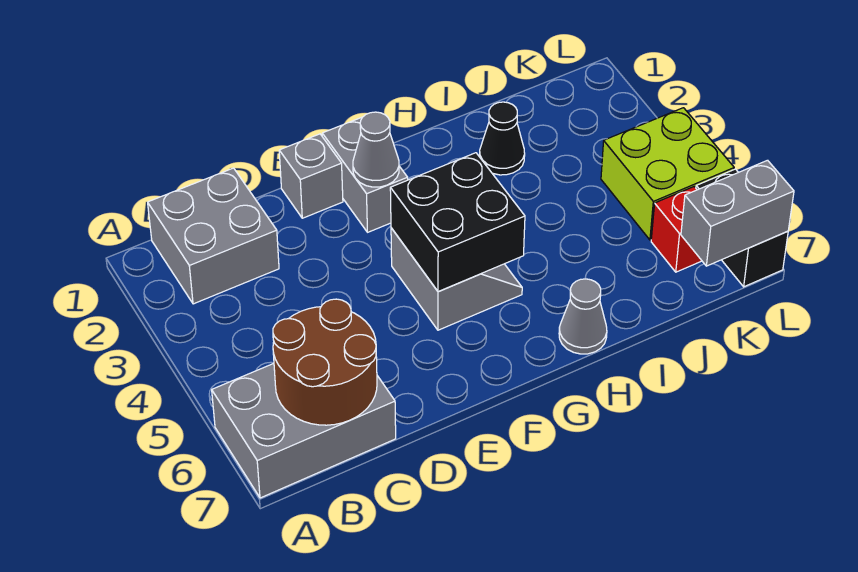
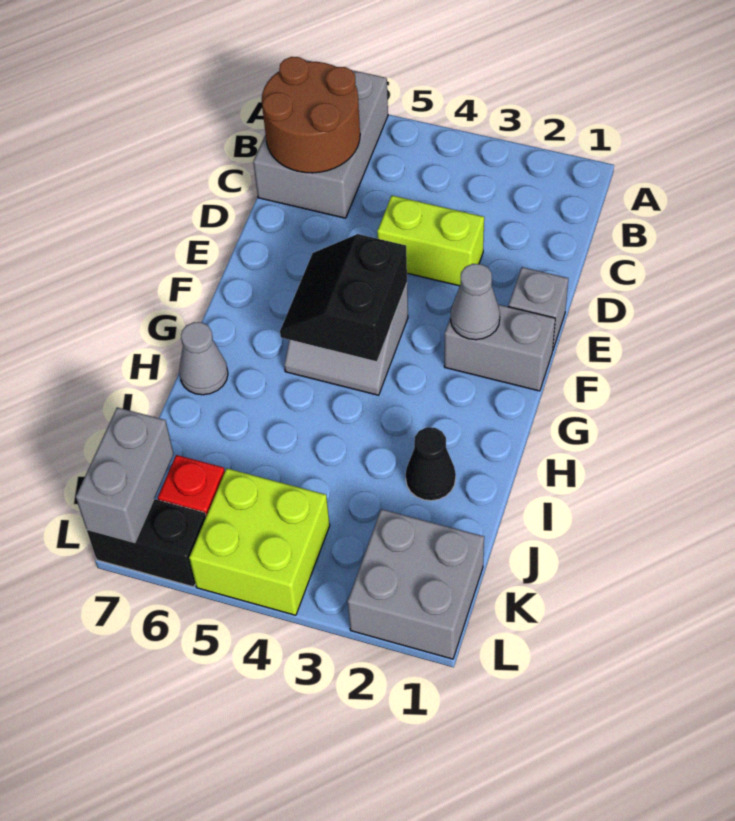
grey 2x2 brick [148,168,279,304] -> grey 2x2 brick moved to [348,509,484,659]
none -> lime 1x2 brick [377,196,484,286]
black 2x2 brick [390,153,525,292] -> black 2x2 slope [280,234,407,361]

